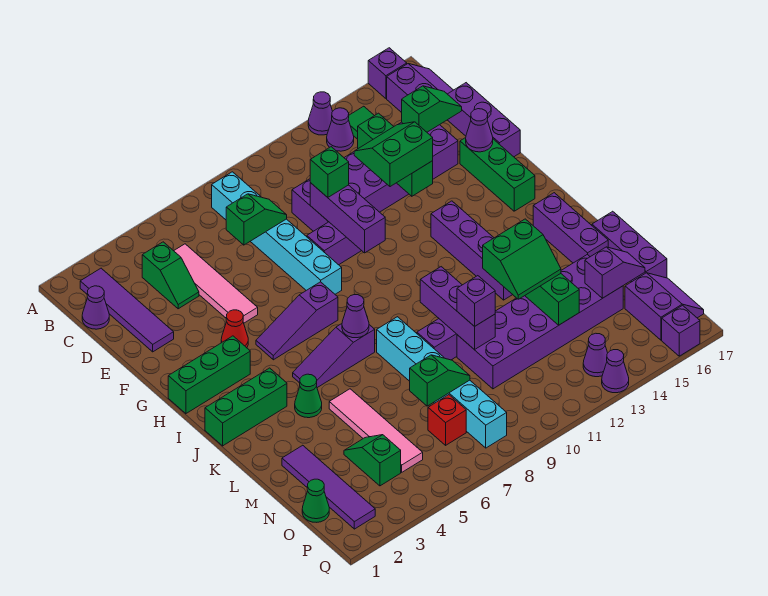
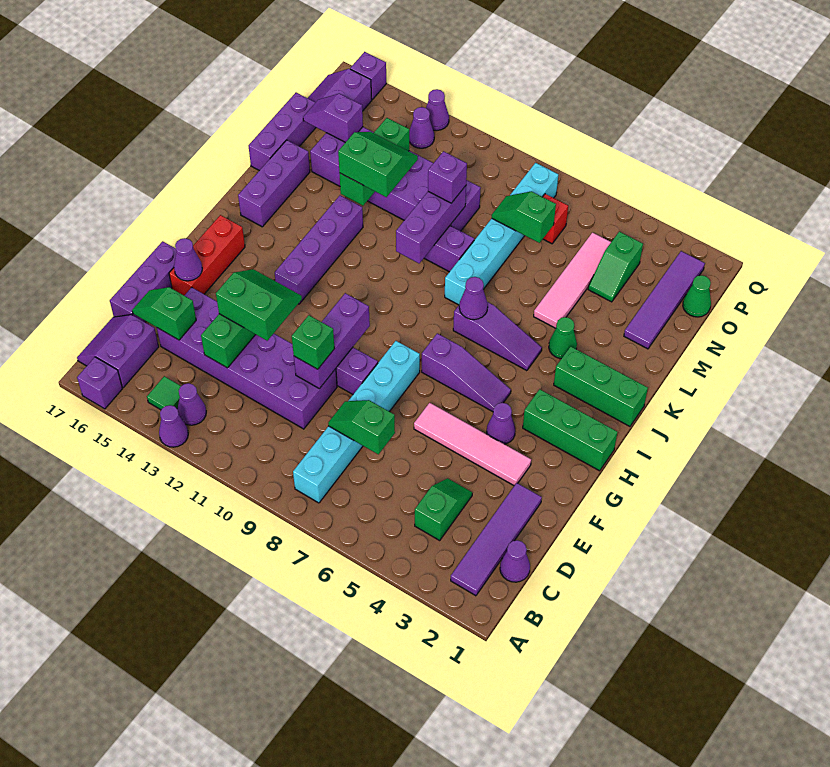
pink 1x4 tile [174,244,258,323] -> pink 1x4 tile turned to [414,403,531,486]
green 2x2 slope [354,122,433,187] -> green 2x2 slope turned to [216,269,302,341]
green 1x3 brick [460,138,535,211] -> red 1x3 brick [169,215,245,295]
red 1x1 cone [221,310,248,348] -> purple 1x1 cone [487,403,515,444]

